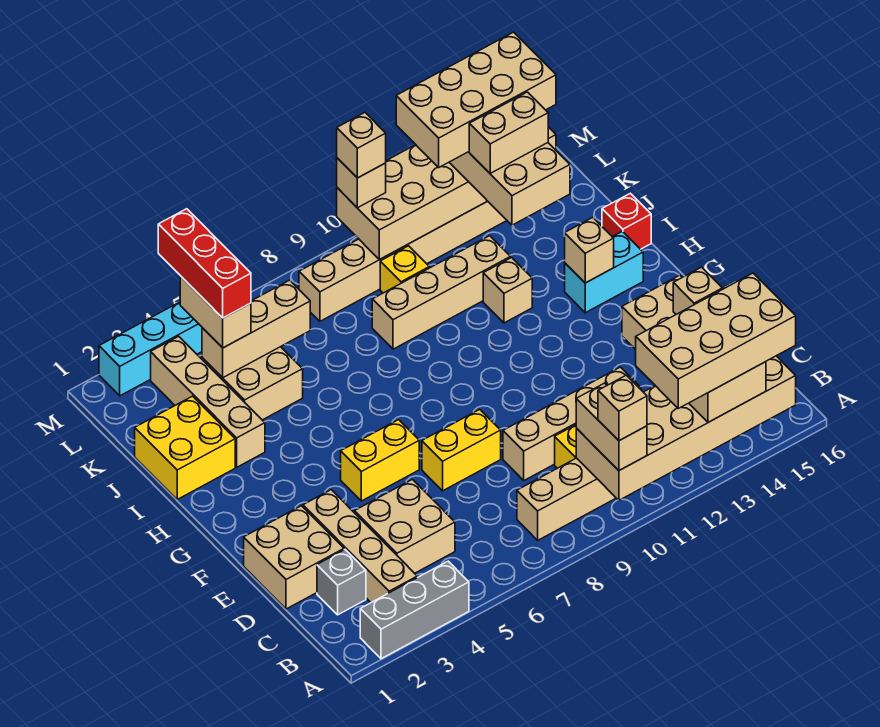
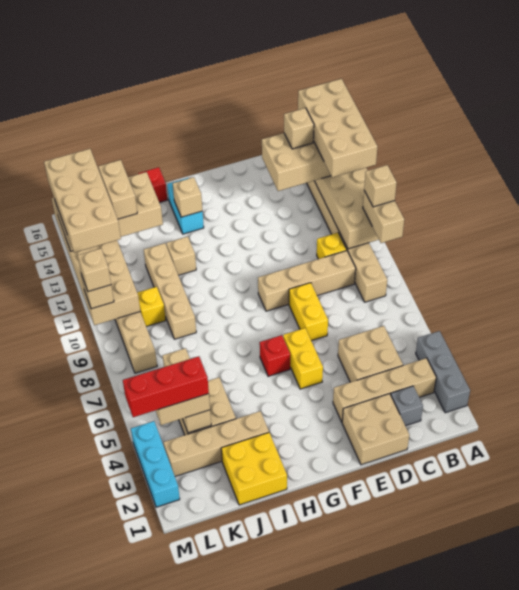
tan 1x2 brick [576,383,647,471] -> tan 1x2 brick turned to [363,191,404,243]
tan 1x4 brick [503,367,641,480] -> tan 1x4 brick turned to [258,251,356,311]
none -> red 1x1 brick [260,335,290,376]

